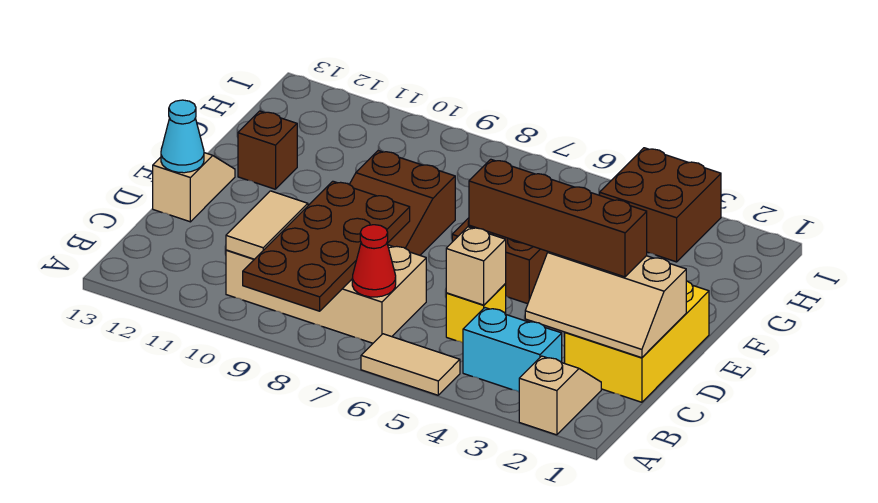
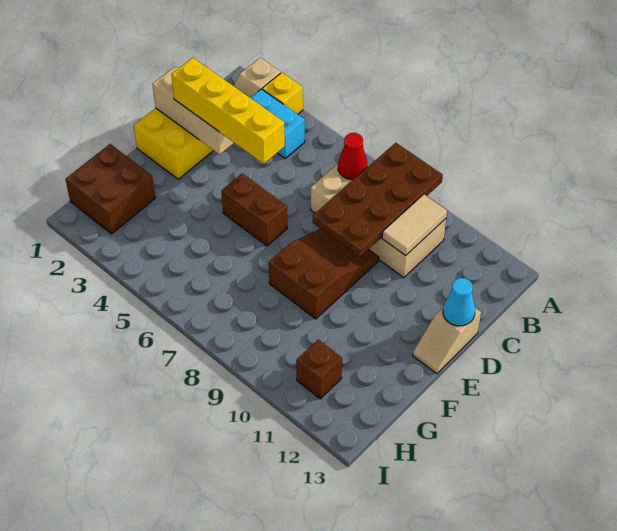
tan 1x2 tile [361,334,460,395] -> none
yellow 1x1 brick [446,284,506,343] -> yellow 1x1 brick moved to [262,73,303,114]
tan 1x1 brick [446,227,506,305] -> none
brown 1x4 brick [469,159,647,277] -> yellow 1x4 brick [171,58,285,164]
brown 1x1 brick [238,111,297,189] -> brown 1x1 brick moved to [296,340,342,399]
brown 2x2 brick [600,148,721,262] -> brown 2x2 brick moved to [66,144,155,234]

